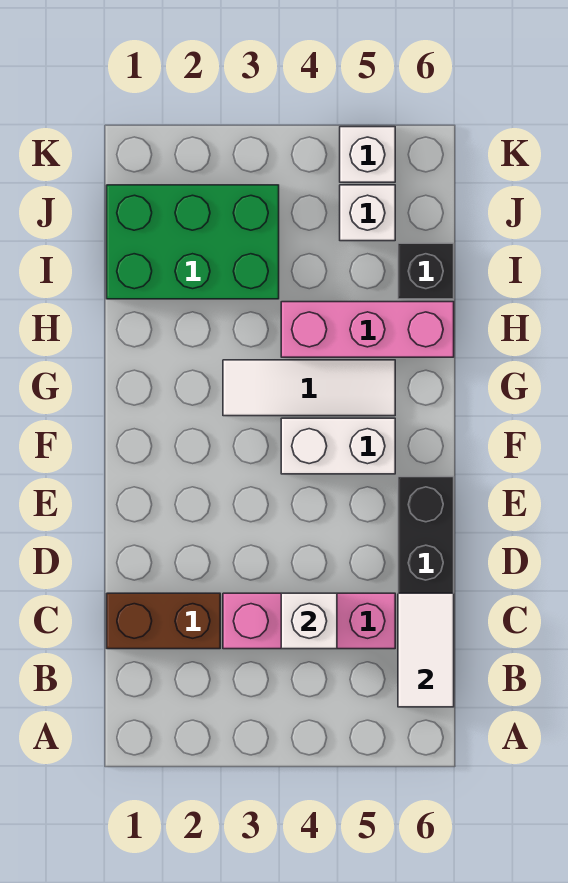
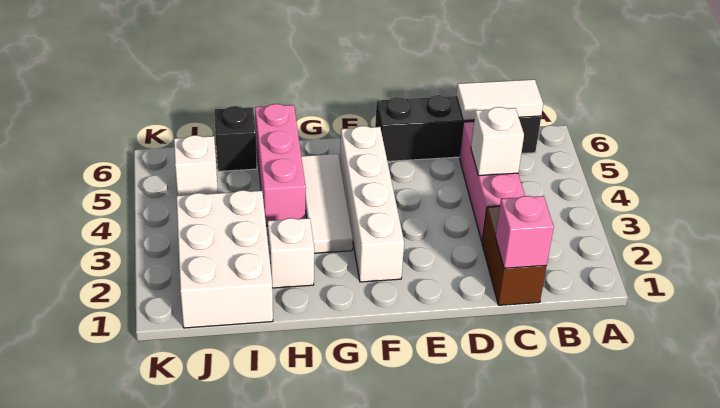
none -> pink 1x1 brick [496,196,554,268]
white 1x2 brick [281,418,395,474] -> white 1x4 brick [340,126,404,282]
green 2x3 brick [107,185,279,299] -> white 2x3 brick [176,190,273,328]
white 1x1 brick [340,127,395,182] -> white 1x1 brick moved to [268,218,314,288]

